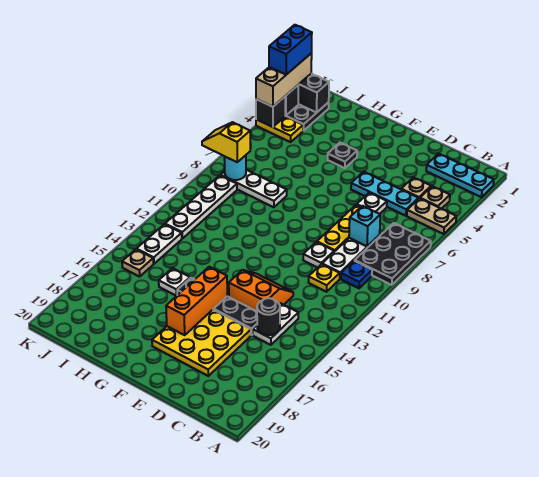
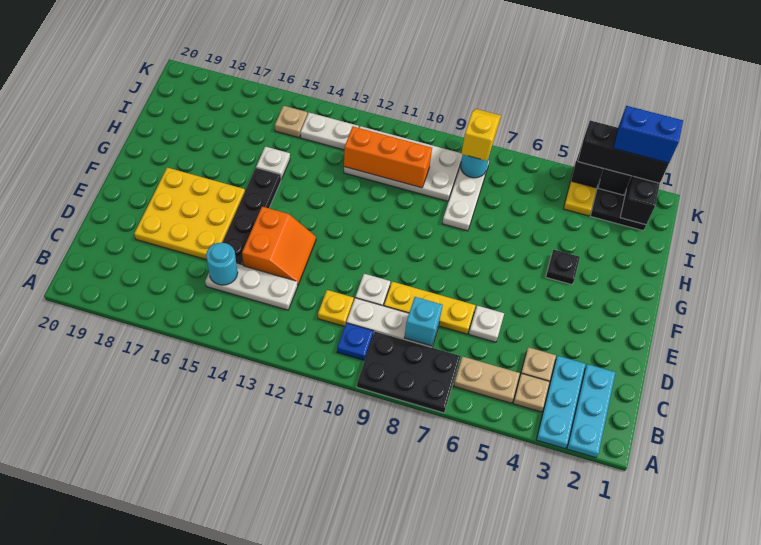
tan 1x2 plate [407,198,456,234] -> tan 1x2 plate turned to [454,357,520,403]
cyan 1x3 plate [351,172,418,216] -> cyan 1x3 plate moved to [536,356,586,449]
white 1x2 plate [253,303,298,345] -> white 1x3 plate [205,264,298,310]
black 1x1 round brick [257,298,280,335] -> cyan 1x1 round brick [206,243,238,285]
orange 1x3 brick [166,267,227,335] -> orange 1x3 brick moved to [344,127,432,188]
white 1x4 plate [165,176,237,238] -> white 2x4 plate [344,126,463,201]
tan 1x3 brick [256,53,312,107] -> black 1x3 brick [578,120,669,183]

